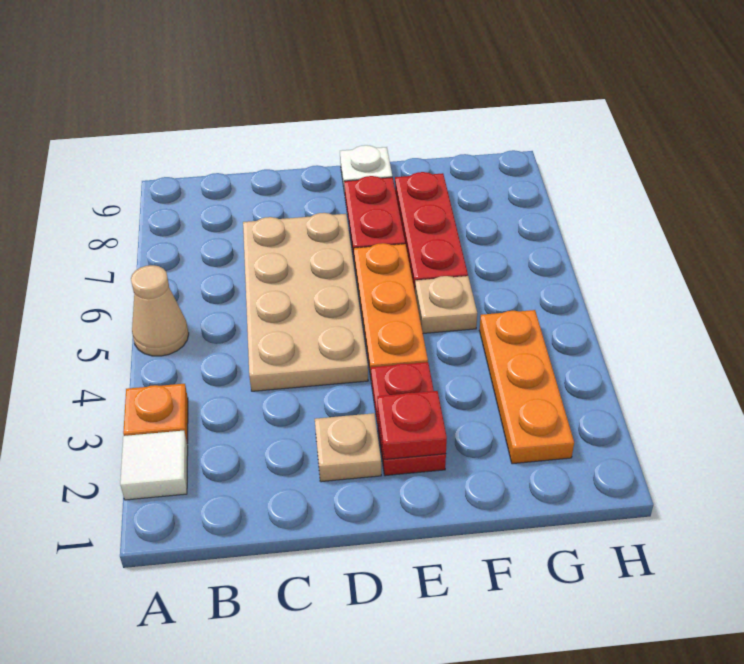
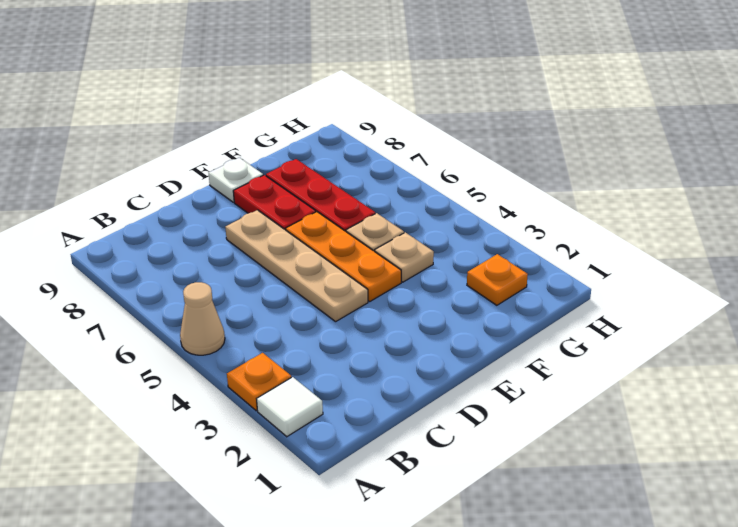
tan 2x4 plate [243,213,368,391] -> tan 1x4 plate [225,210,368,322]
tan 1x1 plate [315,413,381,482] -> tan 1x1 plate moved to [375,232,434,282]
red 1x2 plate [371,362,446,476] -> none
red 1x1 plate [377,391,447,459] -> none
orange 1x3 plate [480,310,574,464] -> orange 1x1 plate [467,254,528,305]

